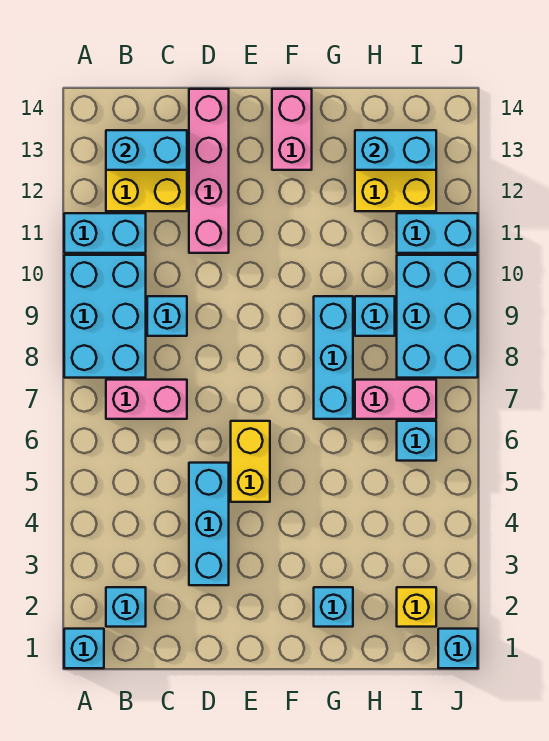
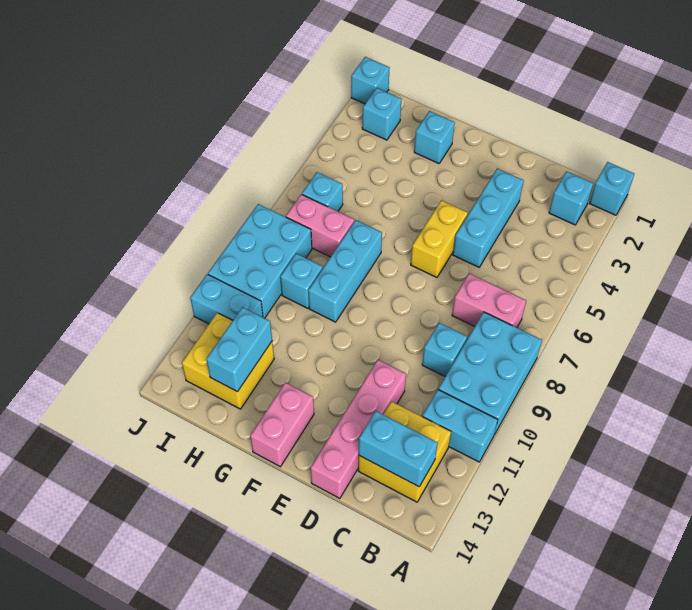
cyan 1x2 brick [355,130,436,170] -> cyan 1x2 brick turned to [206,307,272,392]
yellow 1x1 brick [397,587,436,627] -> cyan 1x1 brick [362,88,401,140]

